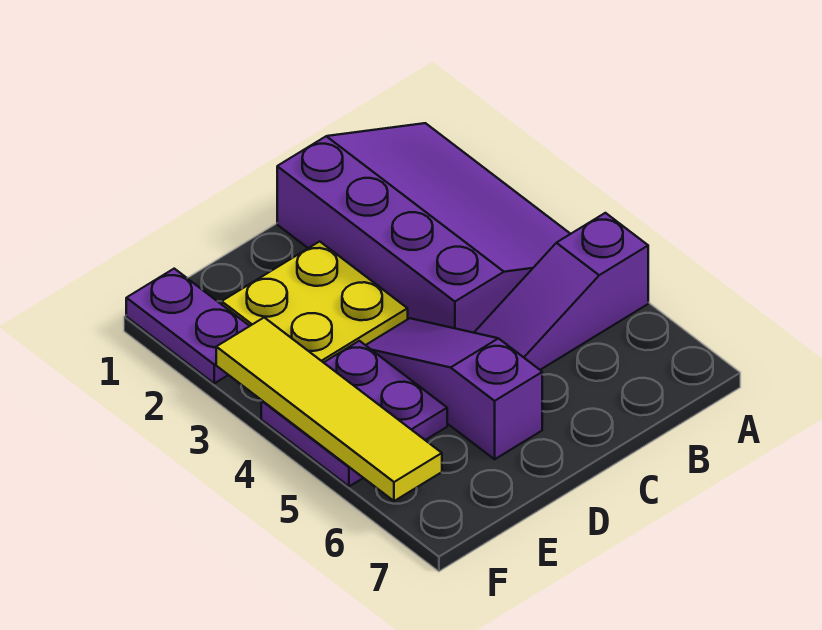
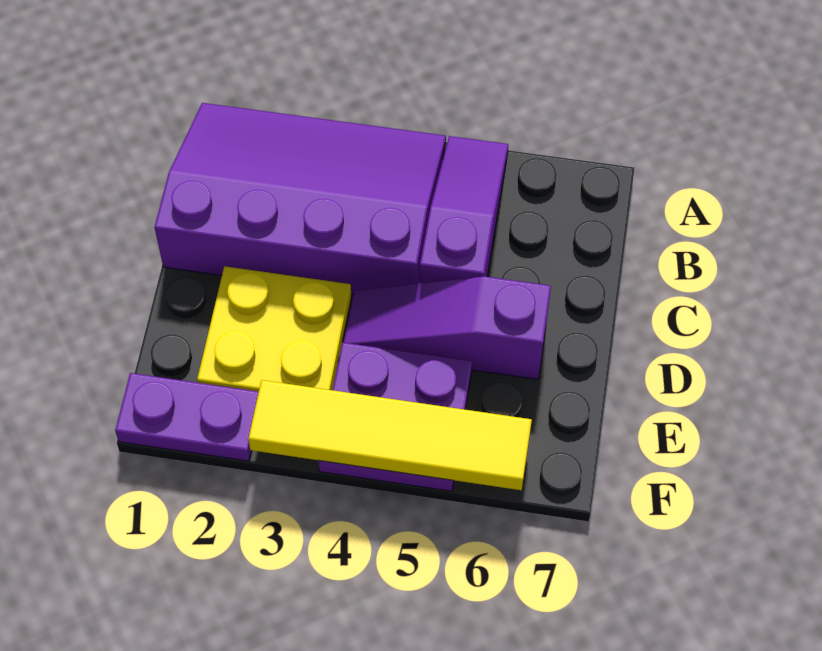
purple 1x3 slope [474,213,648,370] -> purple 1x3 slope turned to [420,136,508,283]

